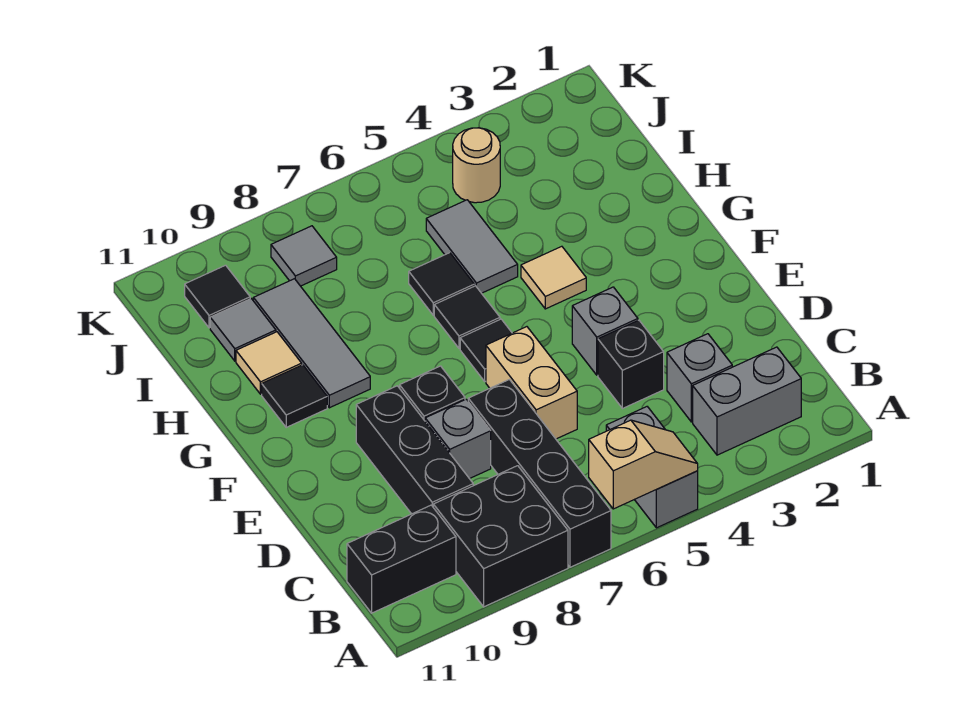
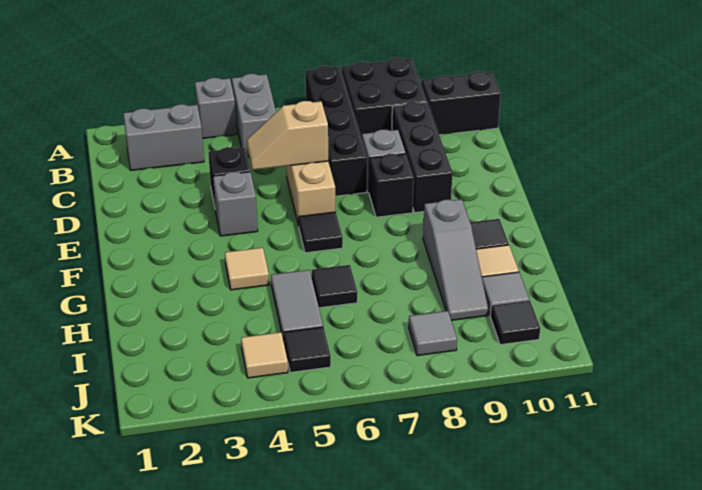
tan 1x2 slope [589,420,698,509] -> tan 1x2 slope moved to [247,101,328,170]
grey 1x1 brick [667,334,732,422] -> grey 1x1 brick moved to [195,78,237,139]
black 1x1 tile [434,286,500,348] -> black 1x1 tile moved to [284,327,331,372]
grey 1x3 tile [253,279,370,408] -> grey 1x3 slope [423,199,488,320]
tan 1x1 round brick [453,128,500,203] -> tan 1x1 tile [241,332,288,378]

